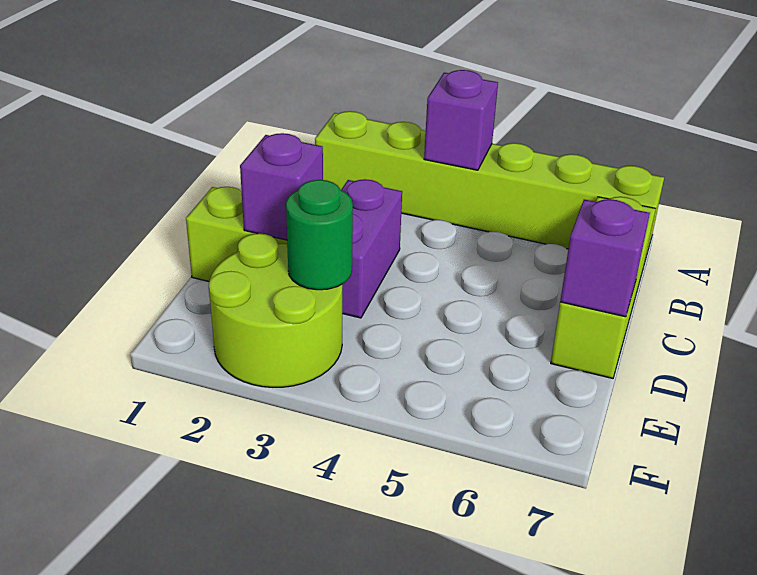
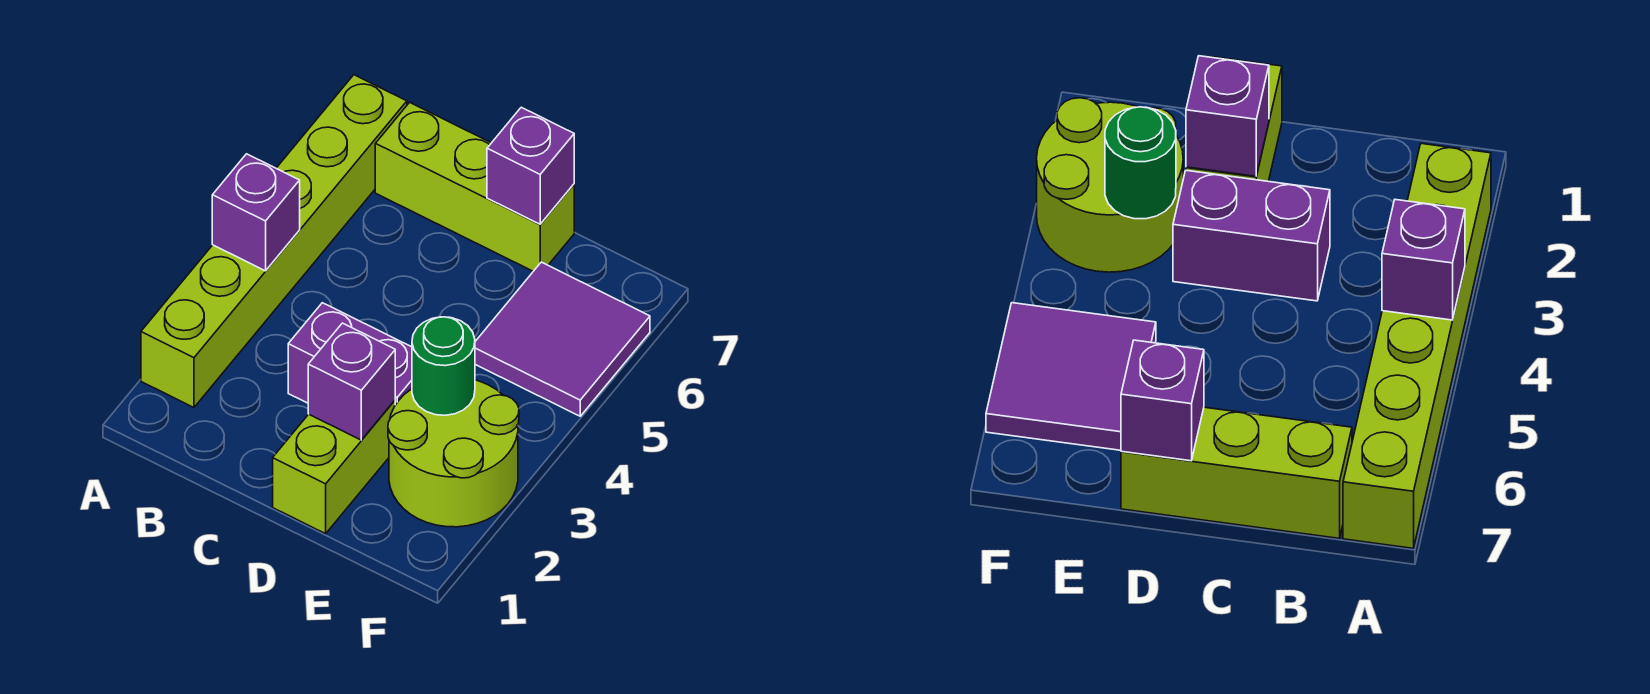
none -> purple 2x2 tile [475,262,650,416]

